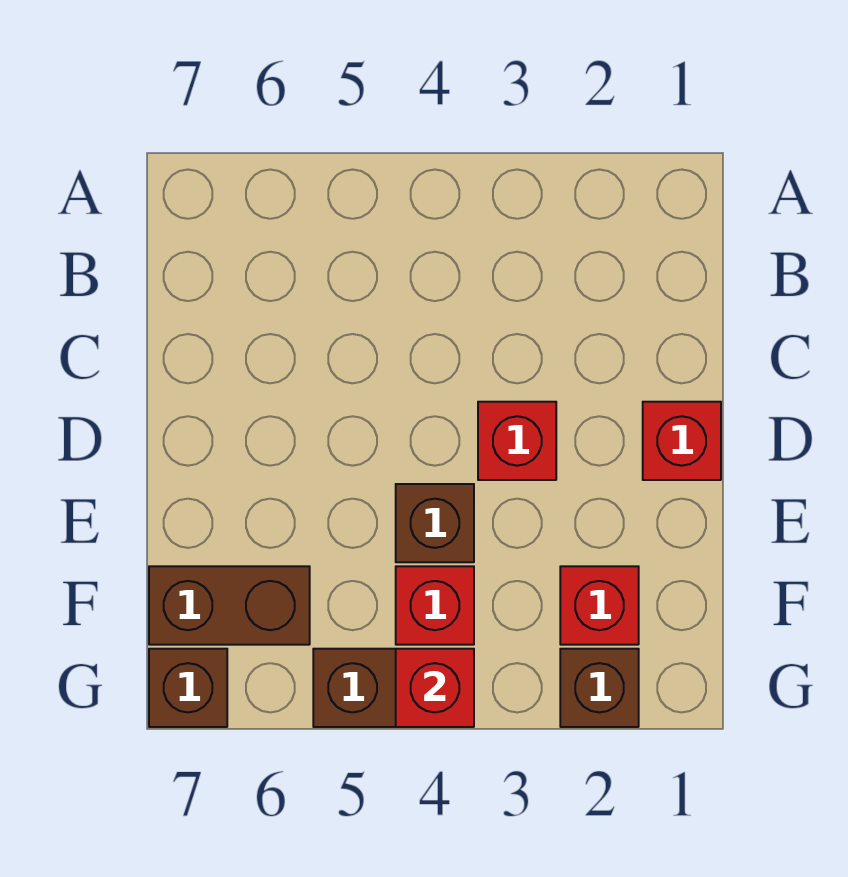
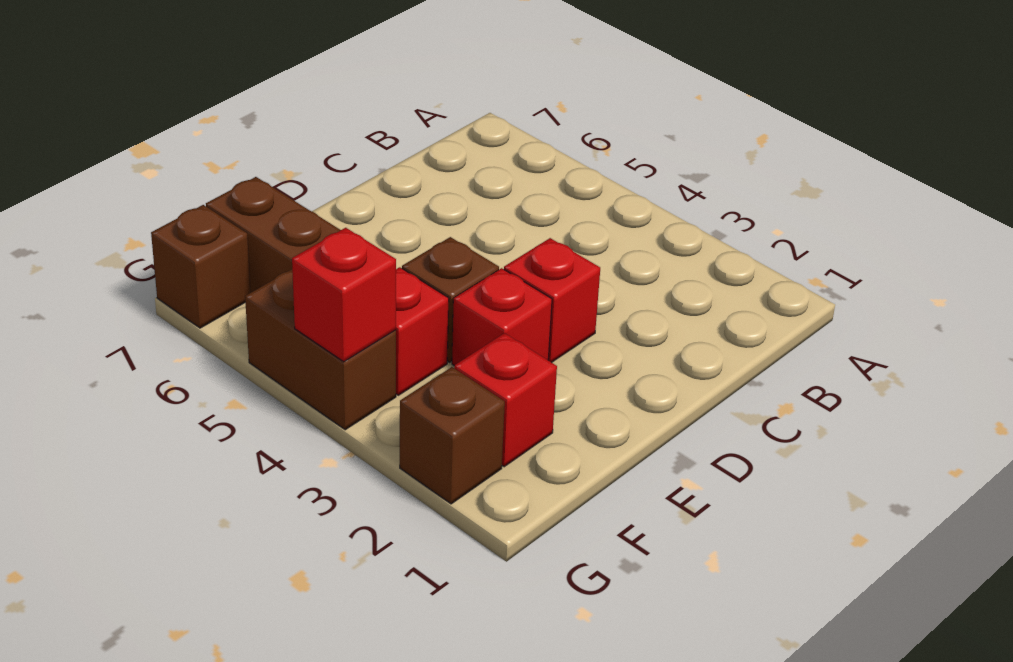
red 1x1 brick [643,402,721,480] -> red 1x1 brick moved to [452,268,552,365]

